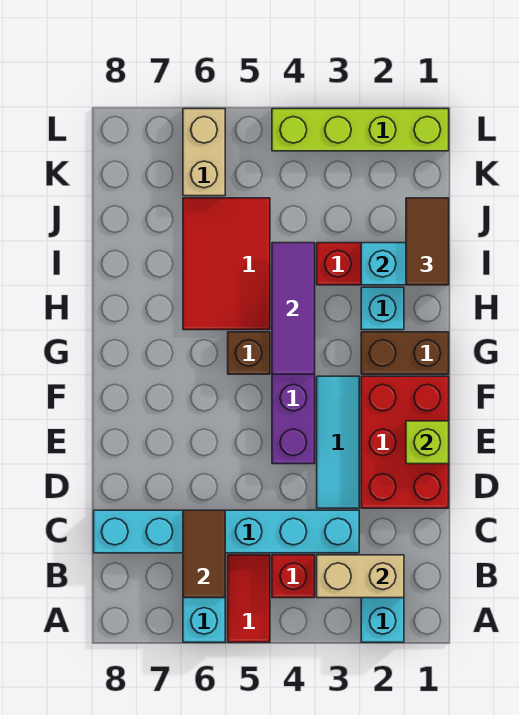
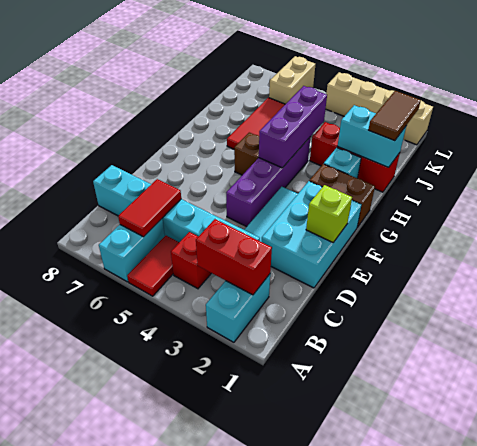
tan 1x2 brick [317,555,404,598] -> red 1x2 brick [196,219,272,295]
brown 1x2 tile [183,510,225,598] -> red 1x2 tile [118,179,181,237]
red 2x3 brick [361,376,449,508] -> cyan 2x3 brick [262,181,361,288]
purple 1x3 tile [272,243,315,374] -> purple 1x3 brick [259,86,327,168]
lime 1x4 brick [272,109,449,151] -> tan 1x4 brick [326,72,433,145]

